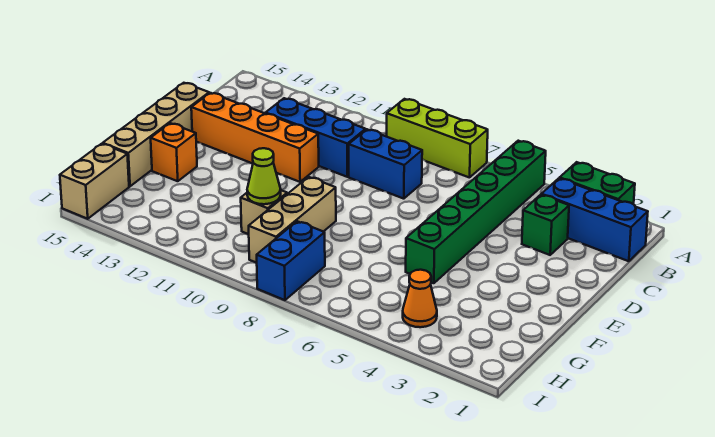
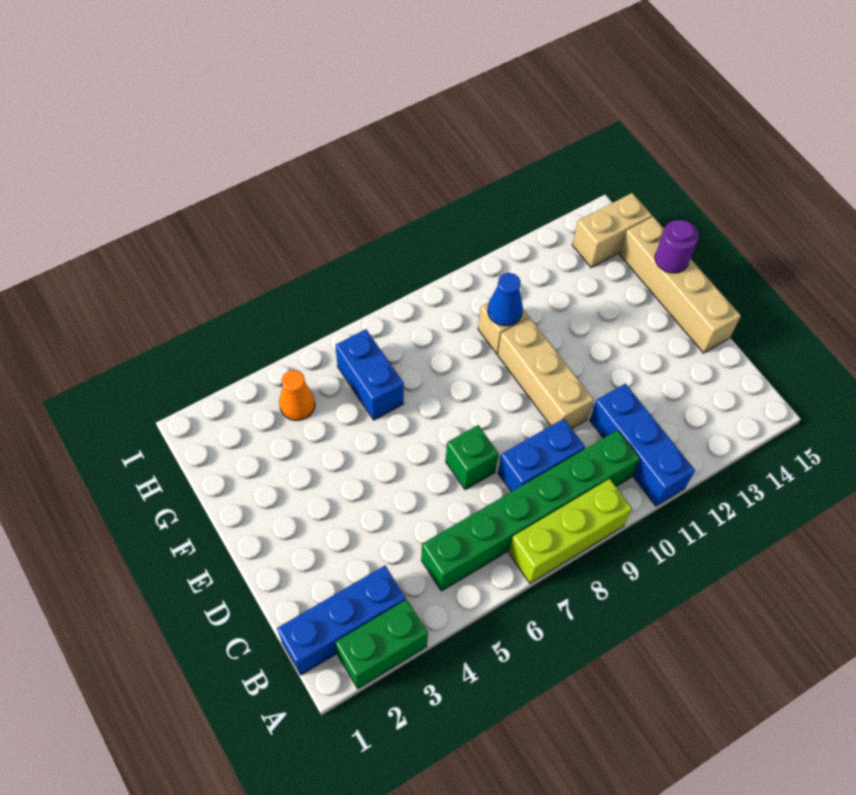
green 1x6 brick [406,141,546,283] -> green 1x6 brick turned to [421,430,640,591]
green 1x1 brick [522,195,569,255] -> green 1x1 brick moved to [446,425,499,490]
blue 1x3 brick [265,98,366,177] -> blue 1x3 brick turned to [590,384,695,506]
orange 1x4 brick [191,93,319,182] -> none
tan 1x3 brick [249,177,336,263] -> tan 1x3 brick moved to [498,318,594,428]
orange 1x1 brick [151,123,197,181] -> none
none -> purple 1x1 round brick [655,220,699,273]
lime 1x1 cone [247,148,281,204] -> blue 1x1 cone [488,273,523,326]
blue 1x2 brick [257,221,325,300] -> blue 1x2 brick moved to [335,329,404,420]
tan 1x2 brick [60,144,129,219] -> tan 1x2 brick turned to [572,193,652,268]

